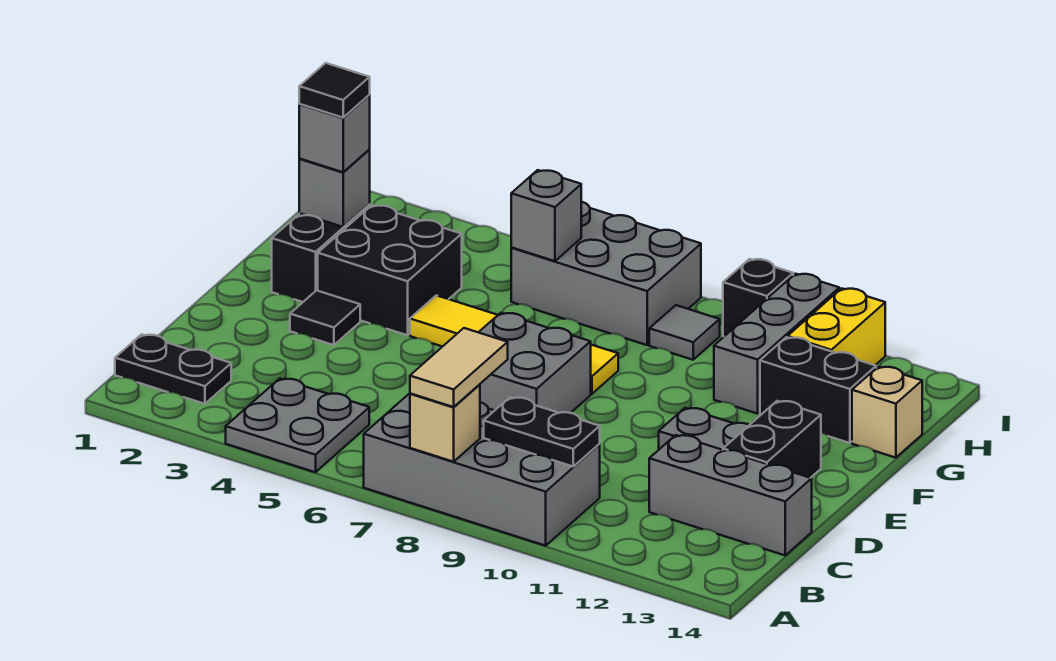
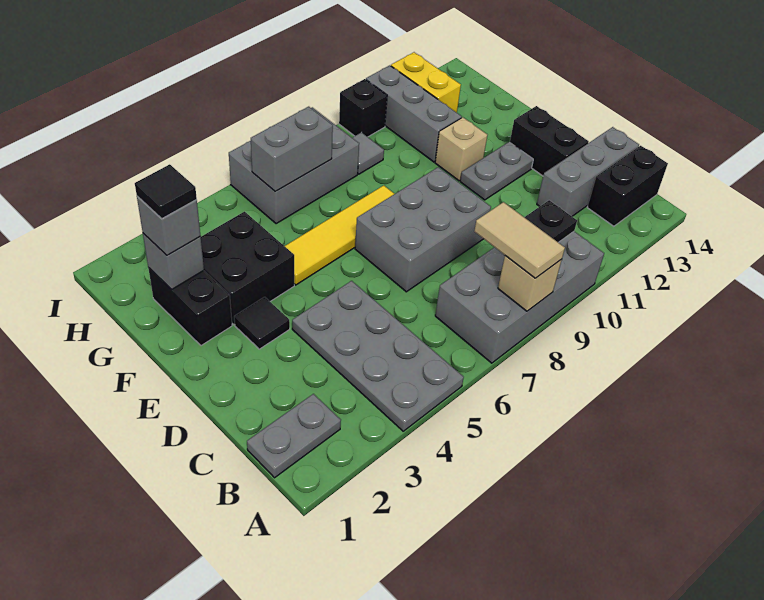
grey 2x2 plate [226,378,369,472] -> grey 2x4 plate [292,281,464,431]
black 1x2 plate [115,335,231,404] -> grey 1x2 plate [247,394,341,478]
grey 2x2 brick [479,313,591,413] -> grey 2x3 brick [355,167,491,292]
black 1x2 brick [760,337,876,443] -> black 1x2 brick moved to [587,146,668,226]
tan 1x1 brick [852,367,922,458] -> tan 1x1 brick moved to [435,117,487,181]
grey 1x1 brick [511,170,581,261] -> grey 1x2 brick [251,107,333,191]

